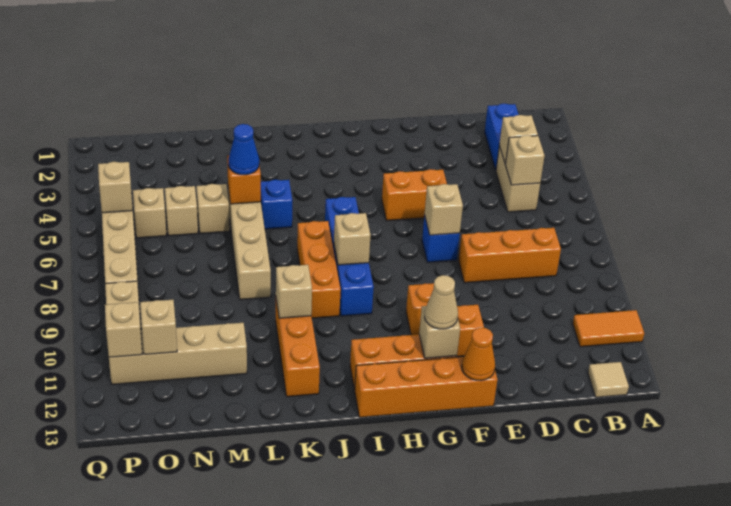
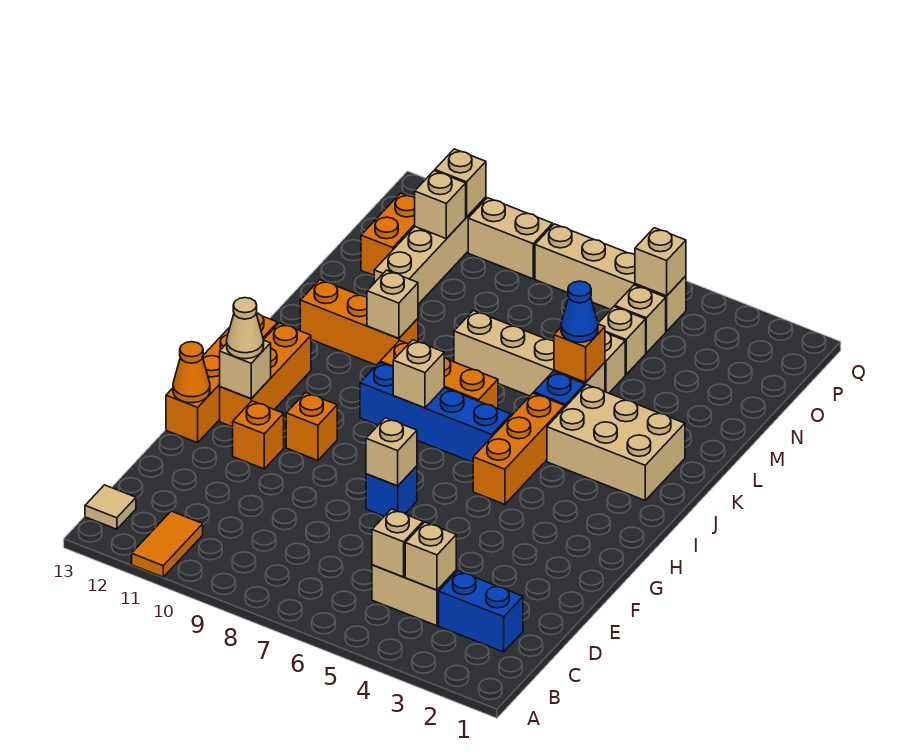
orange 1x3 brick [459,228,561,283] -> orange 1x3 brick moved to [473,393,565,504]
orange 1x2 brick [382,169,447,221] -> orange 1x2 brick moved to [361,193,415,275]
none -> tan 2x3 brick [547,385,685,500]

